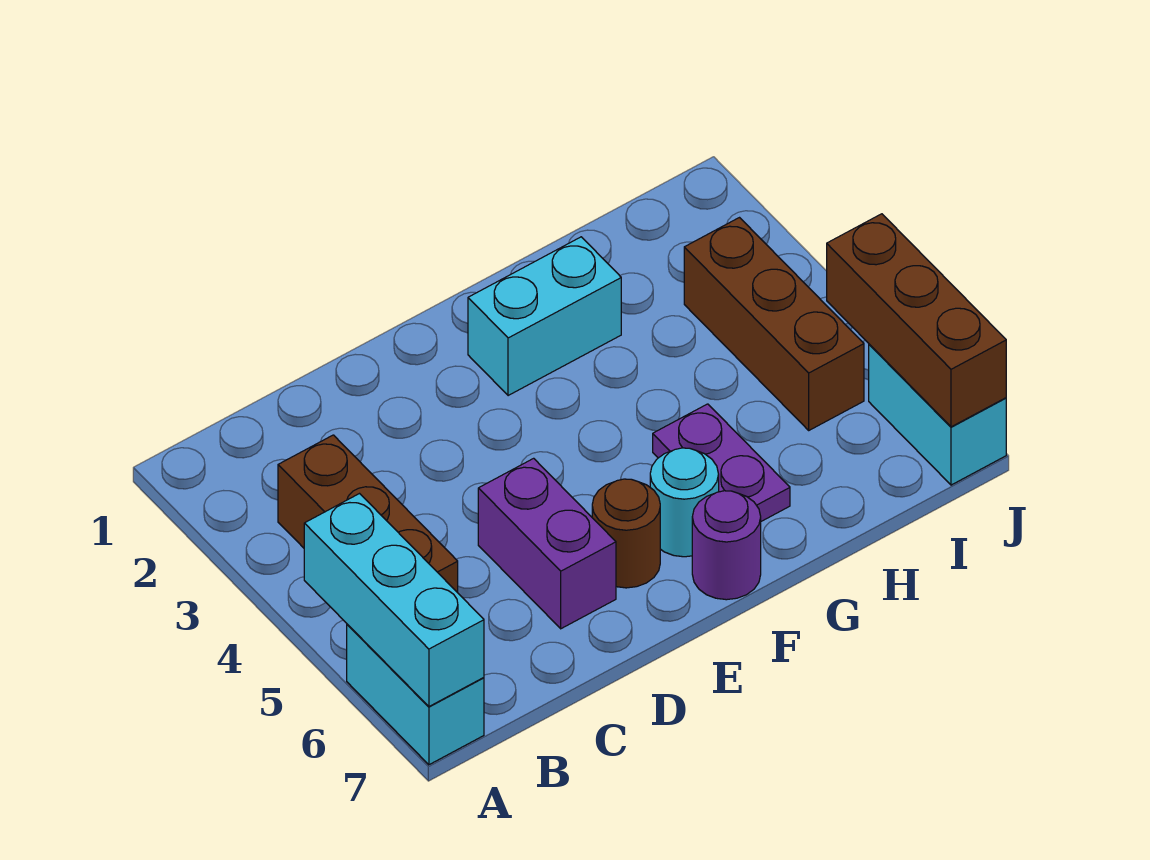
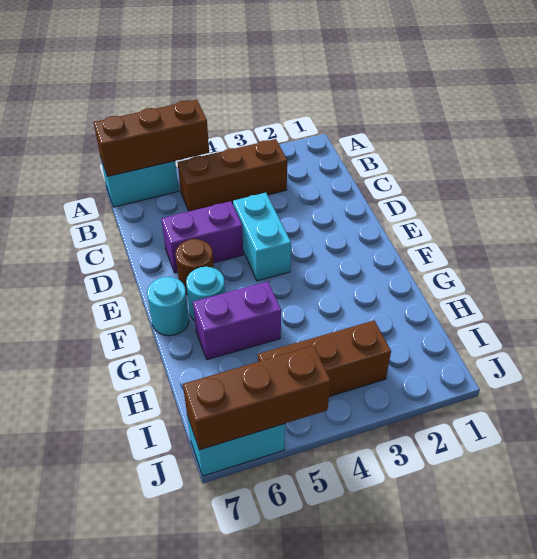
cyan 1x3 brick [304,494,484,706] -> brown 1x3 brick [94,100,209,177]
cyan 1x2 brick [468,237,621,396] -> cyan 1x2 brick moved to [233,193,291,281]
purple 1x1 round brick [692,491,761,600] -> cyan 1x1 round brick [147,277,189,336]
purple 1x2 plate [653,404,790,521] -> purple 1x2 brick [193,281,281,360]

